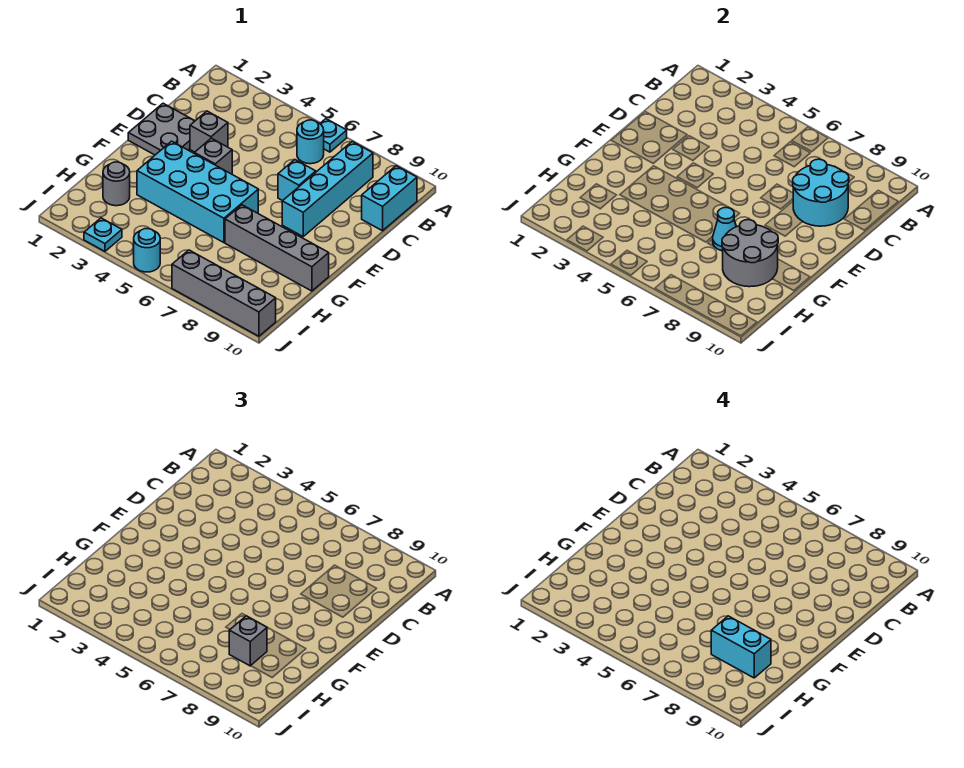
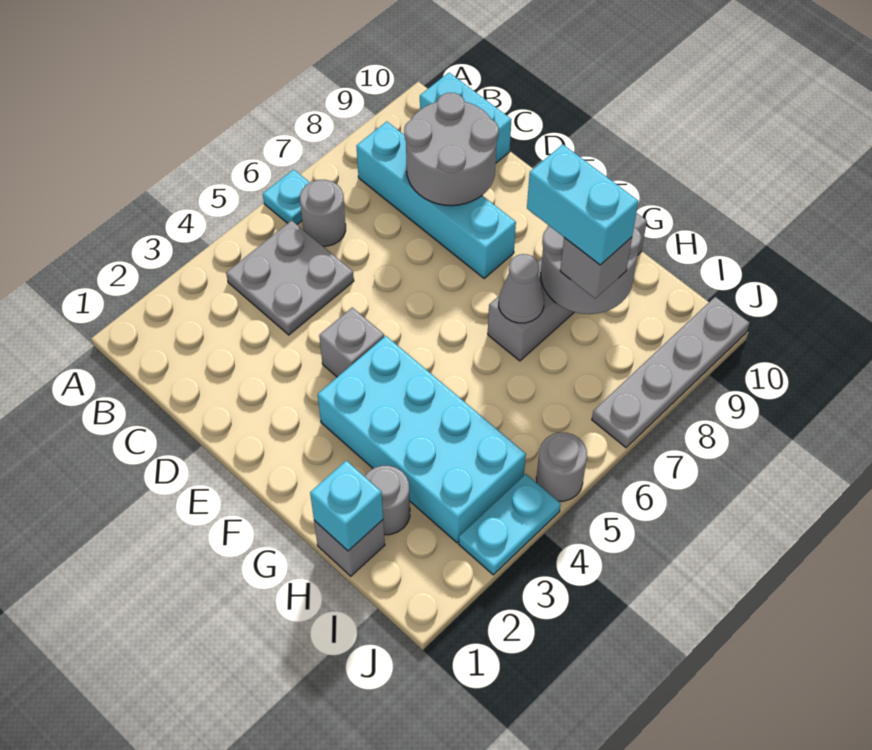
cyan 1x1 round brick [297,120,324,164] -> grey 1x1 round brick [300,180,346,246]
cyan 2x2 round brick [793,159,849,226] -> grey 2x2 round brick [404,93,499,206]
grey 2x2 plate [128,103,195,155] -> grey 2x2 plate moved to [226,220,354,335]
grey 1x1 brick [190,111,228,152] -> grey 1x1 brick moved to [314,520,385,576]
cyan 1x1 brick [278,160,316,201] -> cyan 1x1 brick moved to [310,460,383,551]
cyan 2x4 brick [137,141,258,243] -> cyan 2x4 brick turned to [318,336,526,543]
cyan 1x1 cone [713,208,736,251] -> grey 1x1 cone [499,254,544,323]
cyan 1x2 brick [711,616,771,678] -> cyan 1x2 brick turned to [527,144,638,265]
cyan 1x1 plate [84,218,122,251] -> cyan 1x2 plate [459,474,561,575]
cyan 1x1 round brick [134,229,160,272] -> grey 1x1 round brick [536,433,587,501]
grey 1x4 brick [172,250,276,336] -> grey 1x4 plate [592,297,749,448]

